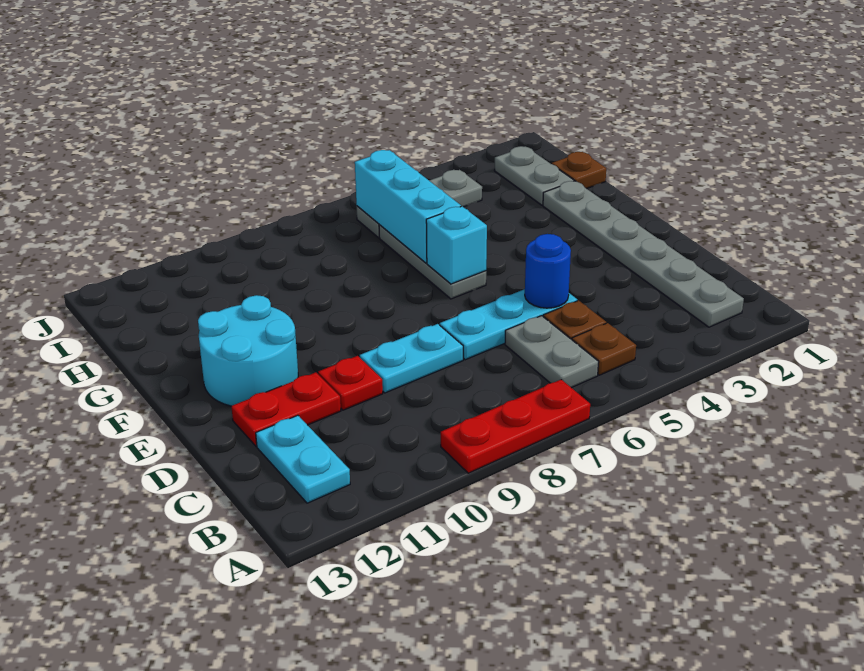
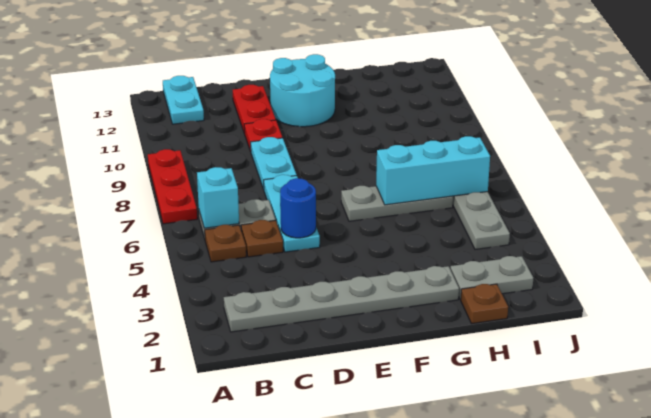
cyan 1x2 plate [256,415,350,503] -> cyan 1x2 plate turned to [163,76,204,124]
cyan 1x1 brick [426,206,487,284] -> cyan 1x1 brick moved to [197,167,239,228]

